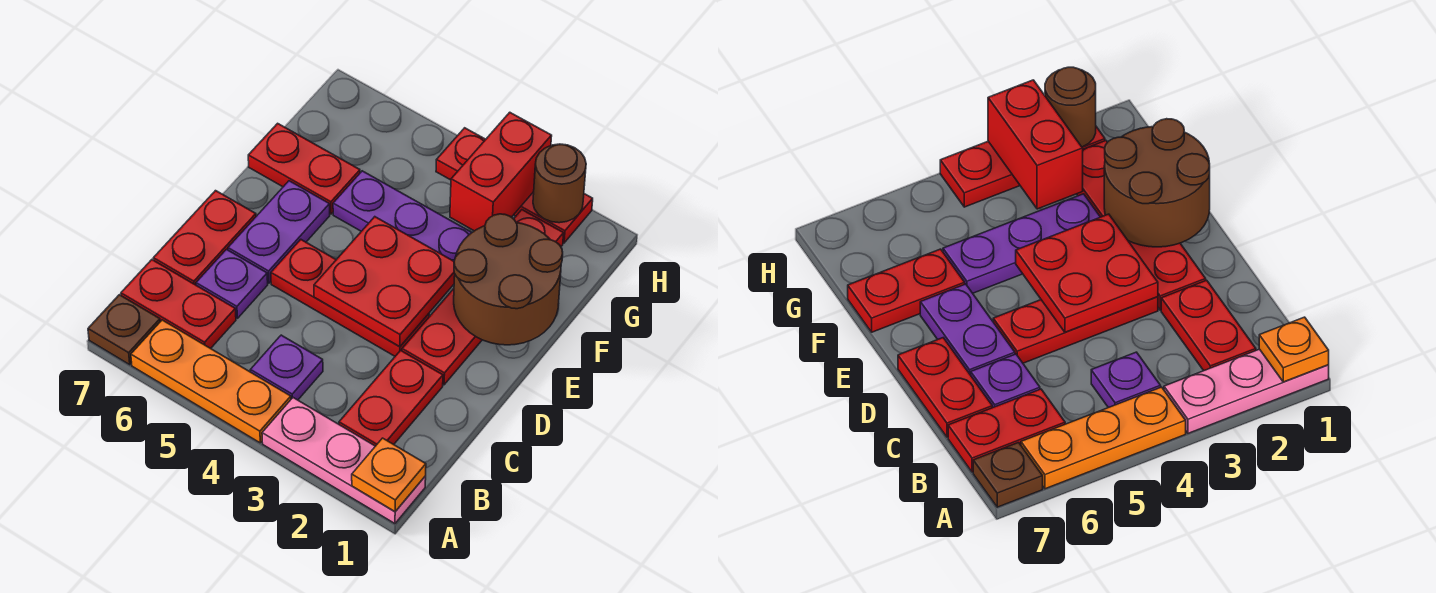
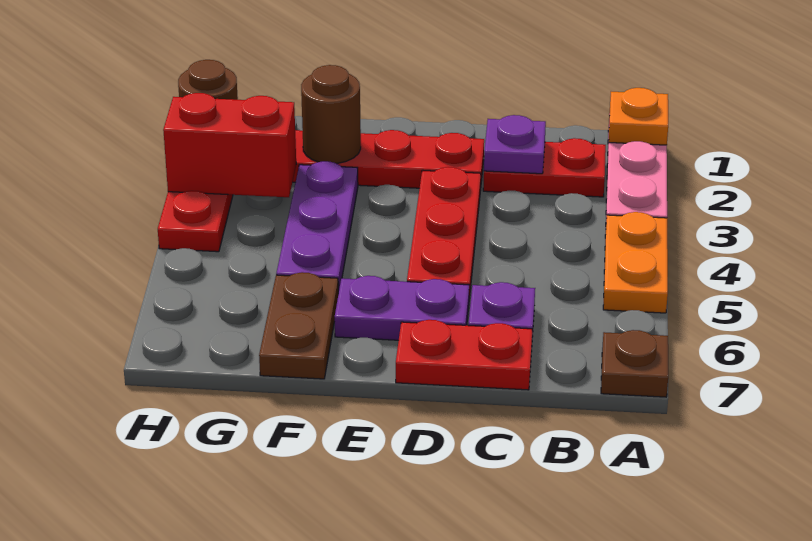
orange 1x3 plate [131,320,291,443] -> orange 1x2 plate [603,212,668,313]
purple 1x1 plate [250,335,323,400] -> purple 1x1 plate moved to [484,115,546,174]
red 1x2 plate [121,260,236,348] -> none
red 2x2 plate [314,217,455,347] -> none
brown 2x2 round brick [454,214,563,345] -> brown 1x1 round brick [301,65,361,163]
red 1x2 plate [248,123,360,214] -> brown 1x2 plate [259,272,338,379]

